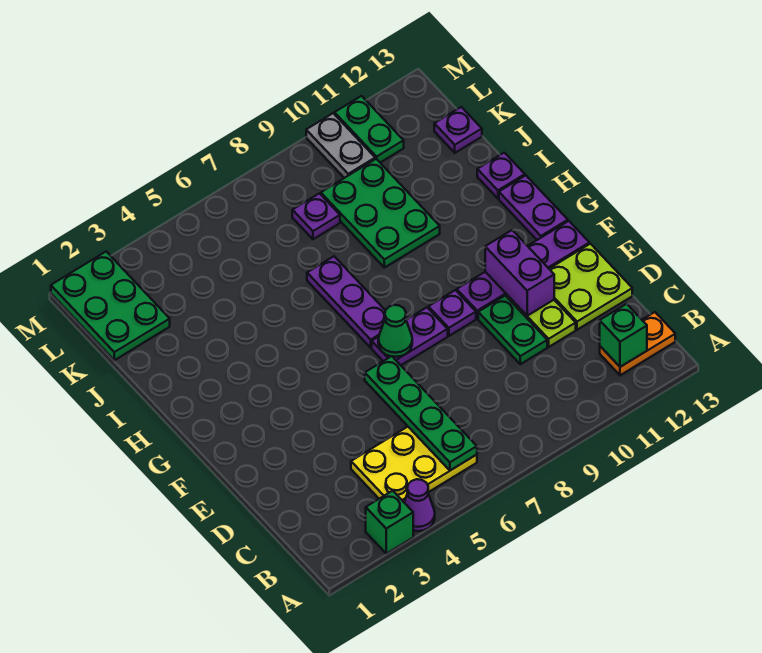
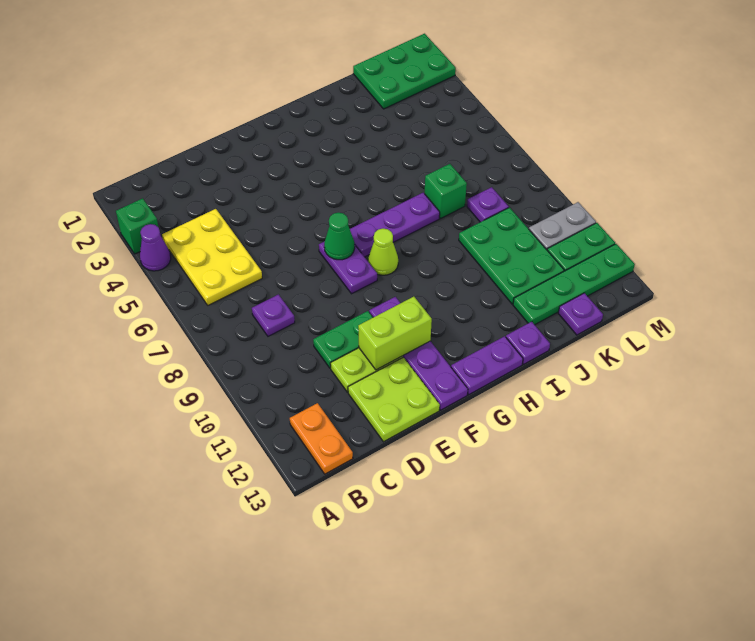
green 1x4 plate [365,356,477,470] -> green 1x4 plate moved to [513,244,635,325]
green 1x1 brick [600,304,647,367] -> green 1x1 brick moved to [425,164,467,218]
purple 1x2 brick [485,230,554,316] -> lime 1x2 brick [358,296,432,370]
purple 1x1 plate [428,290,476,336] -> purple 1x1 plate moved to [252,294,295,336]
none -> lime 1x1 cone [368,229,398,275]
green 2x3 plate [321,159,440,268] -> green 2x3 plate turned to [459,208,564,304]

